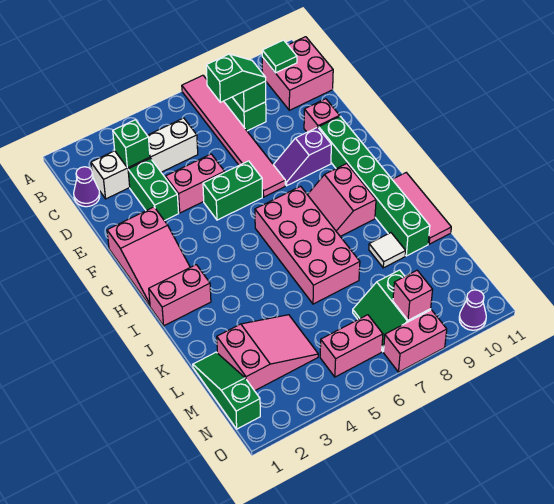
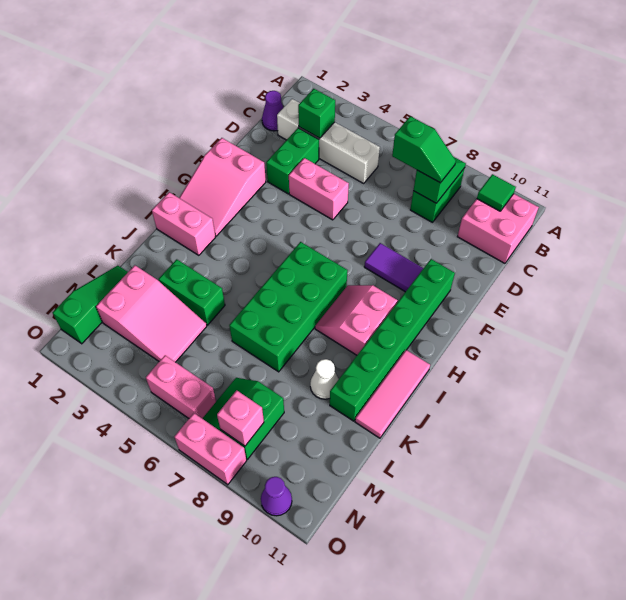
pink 1x6 tile [182,75,285,197] -> none
pink 1x1 brick [304,99,340,132] -> none
green 1x2 brick [203,161,262,220] -> green 1x2 brick moved to [159,259,225,325]
purple 1x2 slope [273,127,331,186] -> purple 1x2 tile [364,243,423,292]
pink 2x4 brick [255,186,360,304] -> green 2x4 brick [229,242,348,372]
white 1x1 tile [369,233,406,268] -> white 1x1 cone [310,359,339,399]

